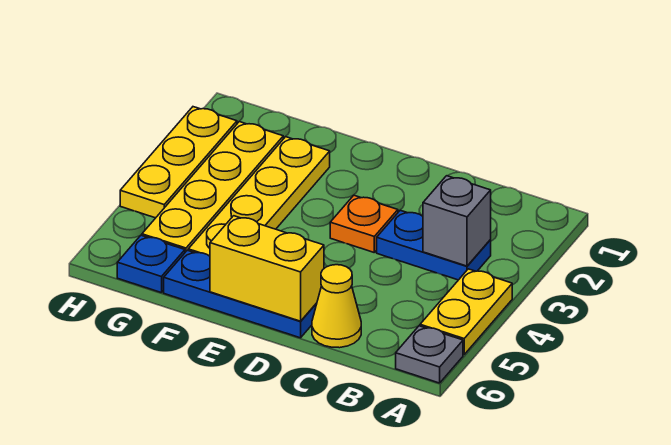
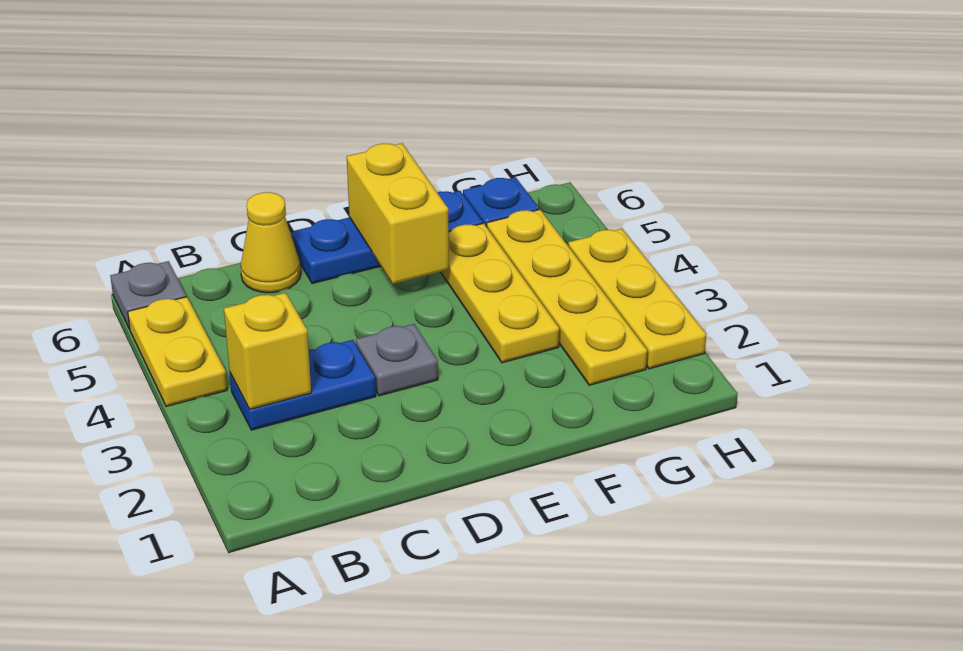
grey 1x1 brick [423,176,491,266] -> yellow 1x1 brick [224,293,311,409]
orange 1x1 plate [330,195,398,252] -> grey 1x1 plate [356,324,438,396]
yellow 1x2 brick [210,216,324,321] -> yellow 1x2 brick turned to [347,143,449,284]
yellow 1x4 plate [188,137,330,256] -> yellow 1x3 plate [441,223,559,363]

